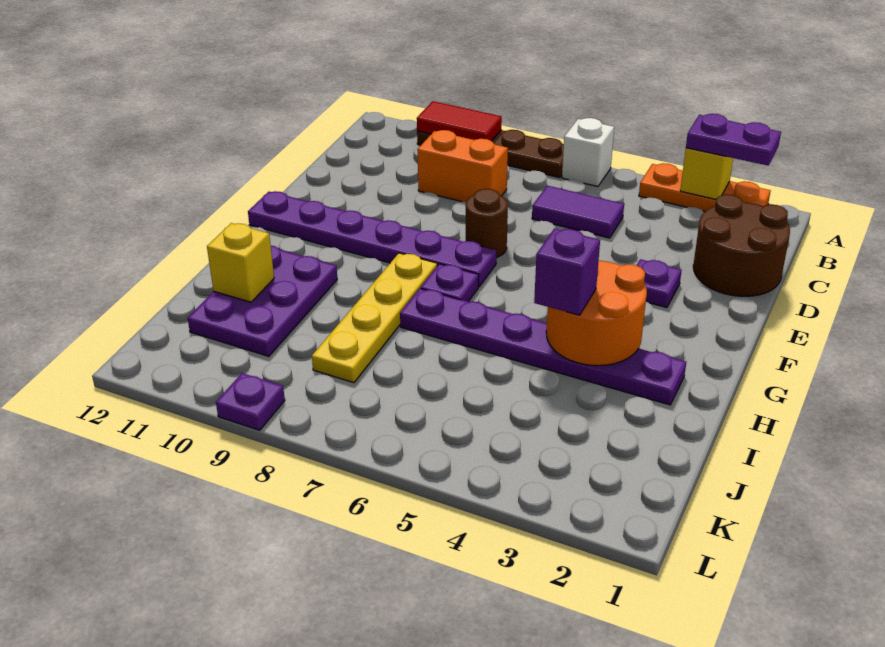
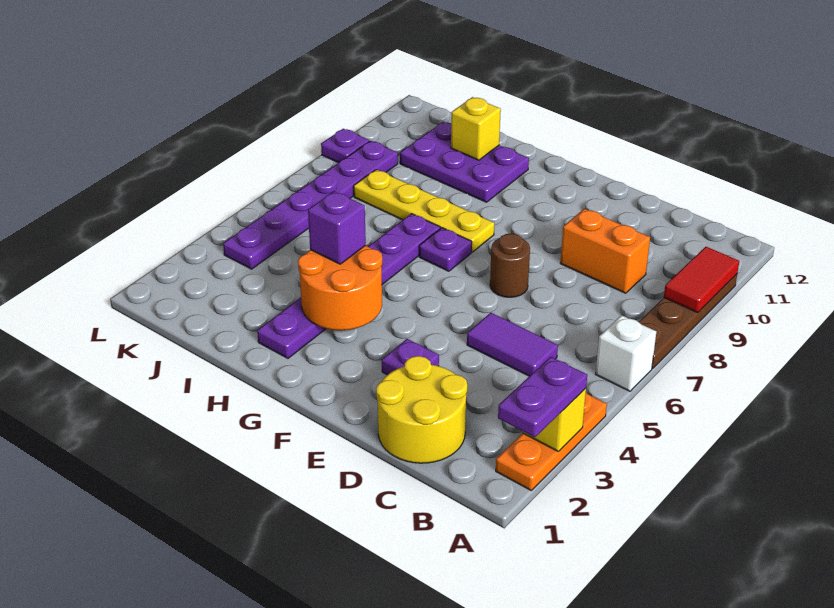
brown 2x2 round brick [693,194,790,296] -> yellow 2x2 round brick [376,356,467,463]
purple 1x2 tile [532,186,624,238] -> purple 1x2 tile turned to [467,313,558,376]
orange 1x2 brick [417,130,508,202] -> orange 1x2 brick turned to [560,209,650,293]
purple 1x6 plate [248,191,496,287] -> purple 1x6 plate moved to [223,141,398,269]

